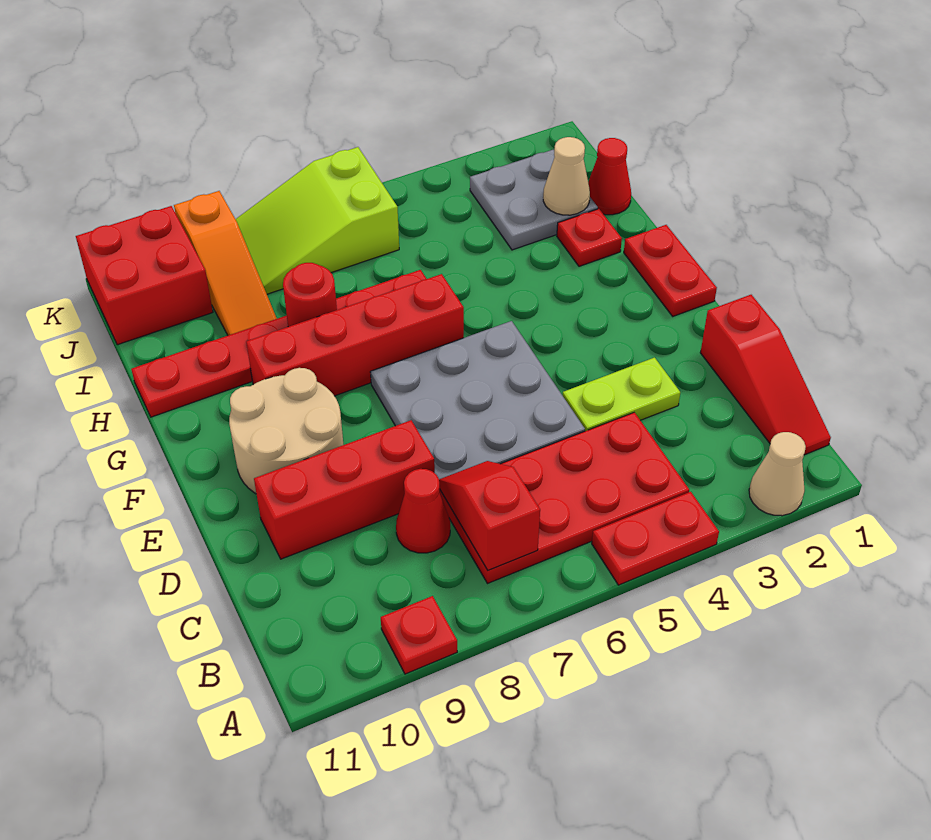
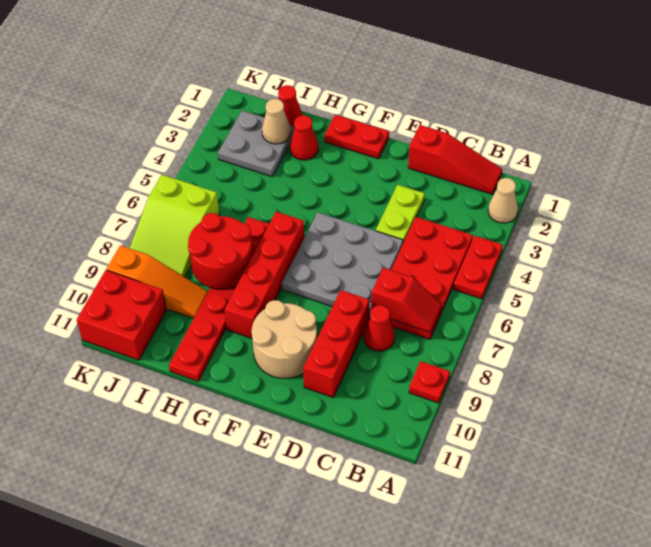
red 1x2 slope [439,461,540,570] -> red 1x2 slope turned to [371,268,442,333]
red 1x1 plate [557,209,622,266] -> red 1x1 cone [290,115,318,160]
red 1x1 round brick [283,263,337,327] -> red 2x2 round brick [188,213,253,289]

